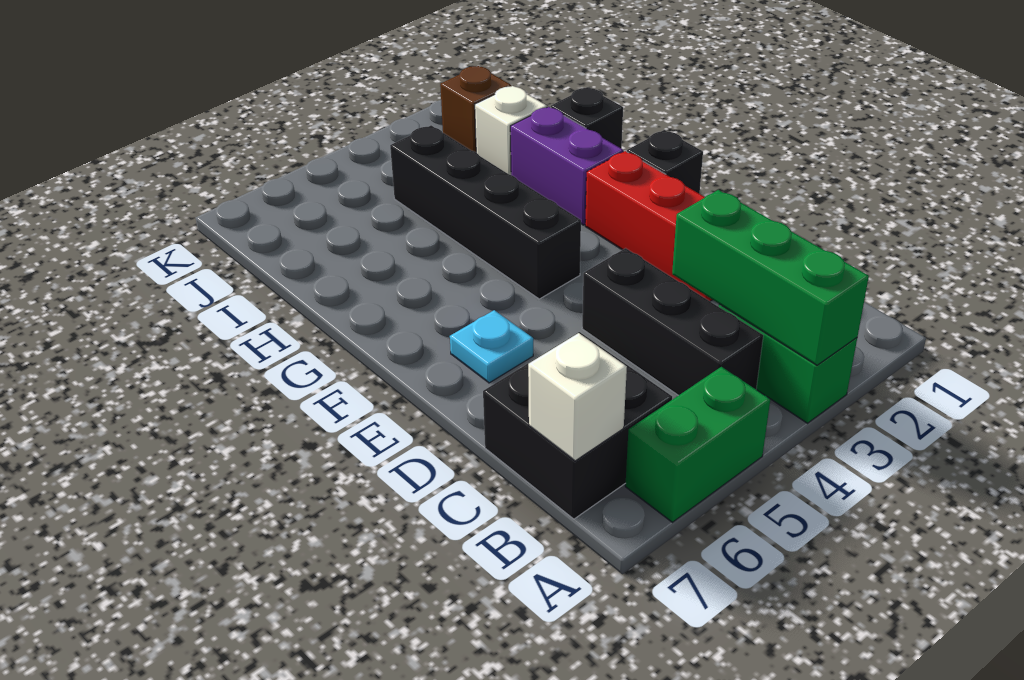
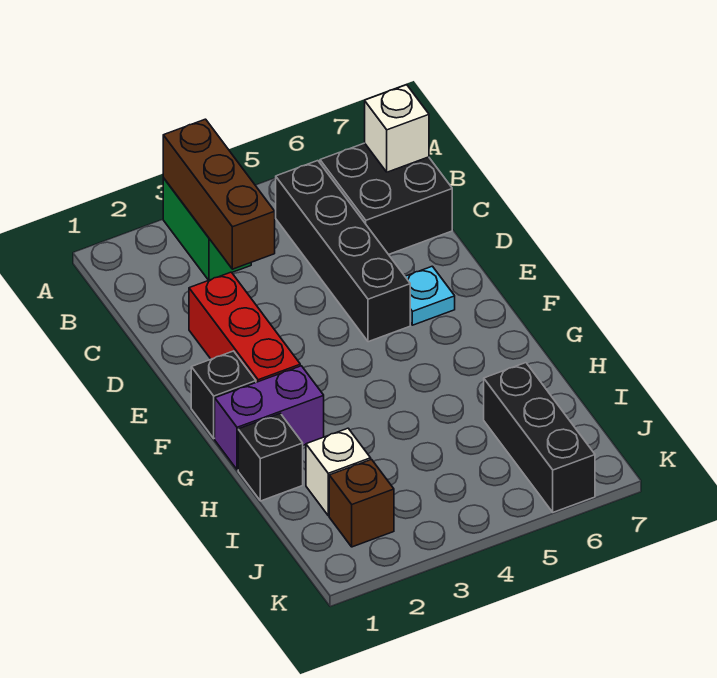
green 1x3 brick [672,190,869,365] -> brown 1x3 brick [163,119,275,269]
green 1x2 brick [625,367,770,522] -> none
black 1x3 brick [582,248,763,396] -> black 1x3 brick moved to [484,363,595,512]
black 1x4 brick [390,125,581,299] -> black 1x4 brick moved to [276,161,410,342]
purple 1x2 brick [510,107,623,225] -> purple 1x2 brick turned to [215,366,324,470]

